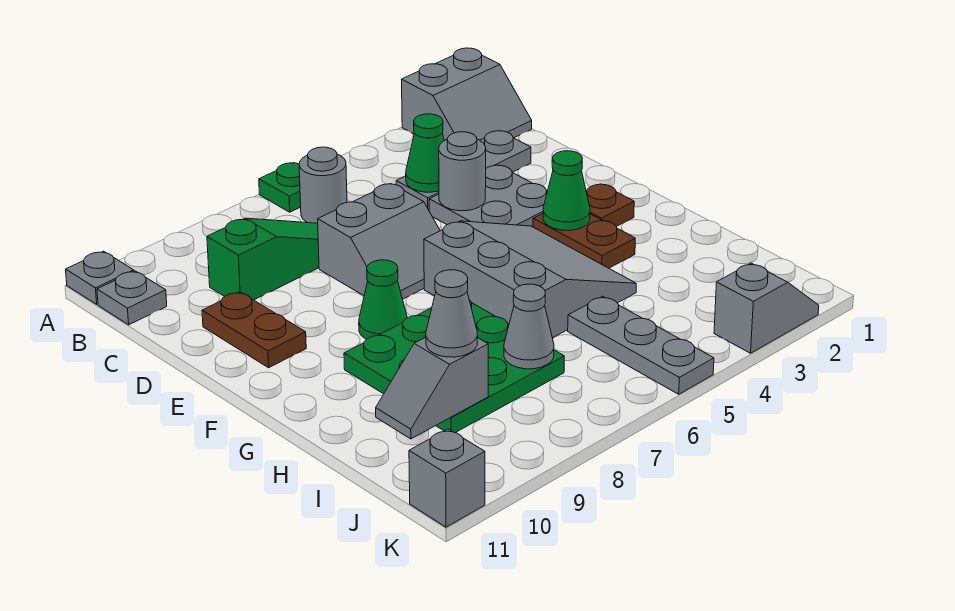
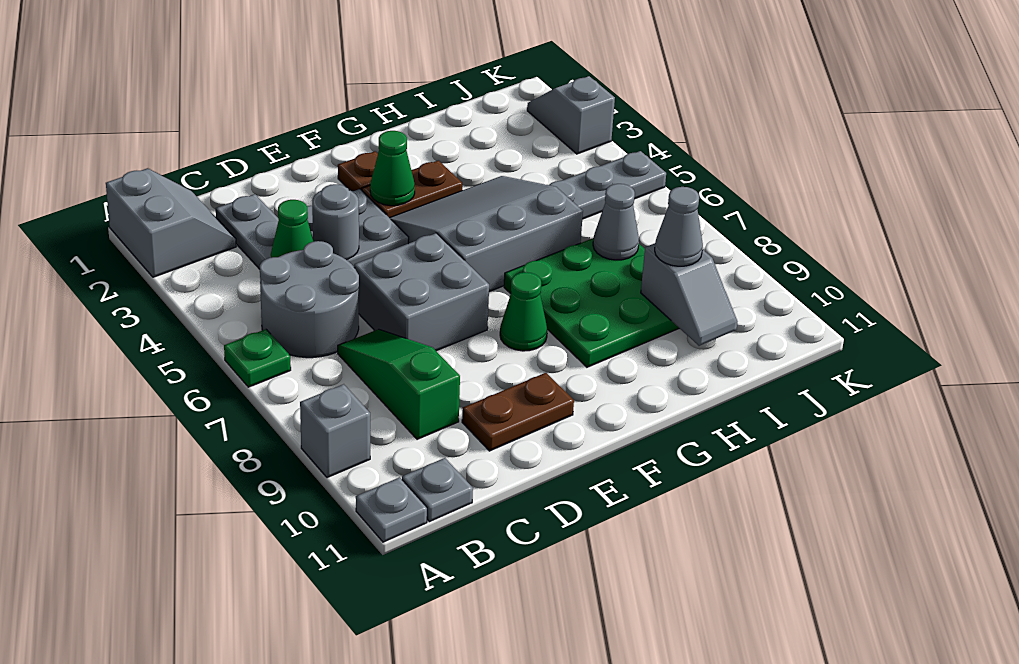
grey 1x1 round brick [299,147,347,223] -> grey 2x2 round brick [260,241,359,358]
grey 2x2 slope [318,184,440,299] -> grey 2x2 brick [354,233,489,351]
grey 1x1 brick [409,429,485,527] -> grey 1x1 brick moved to [300,384,370,478]

